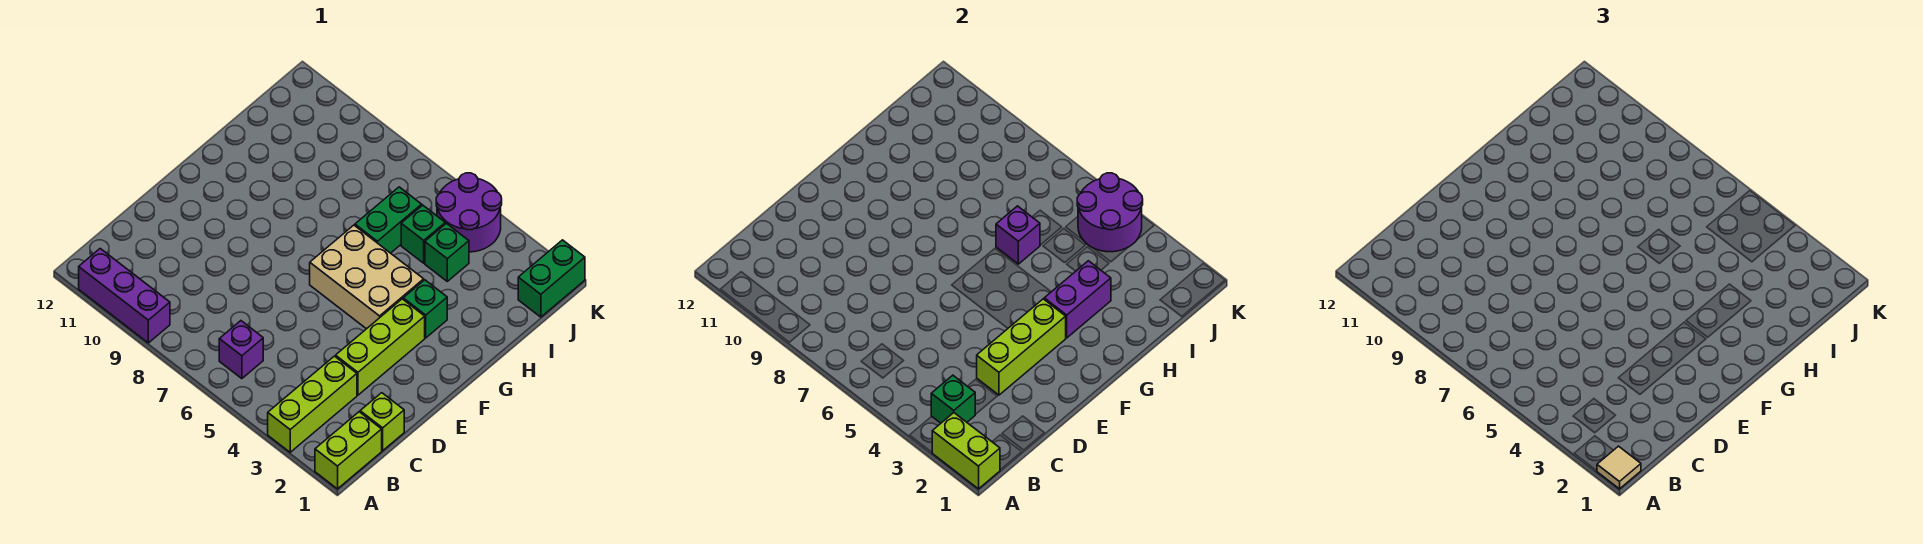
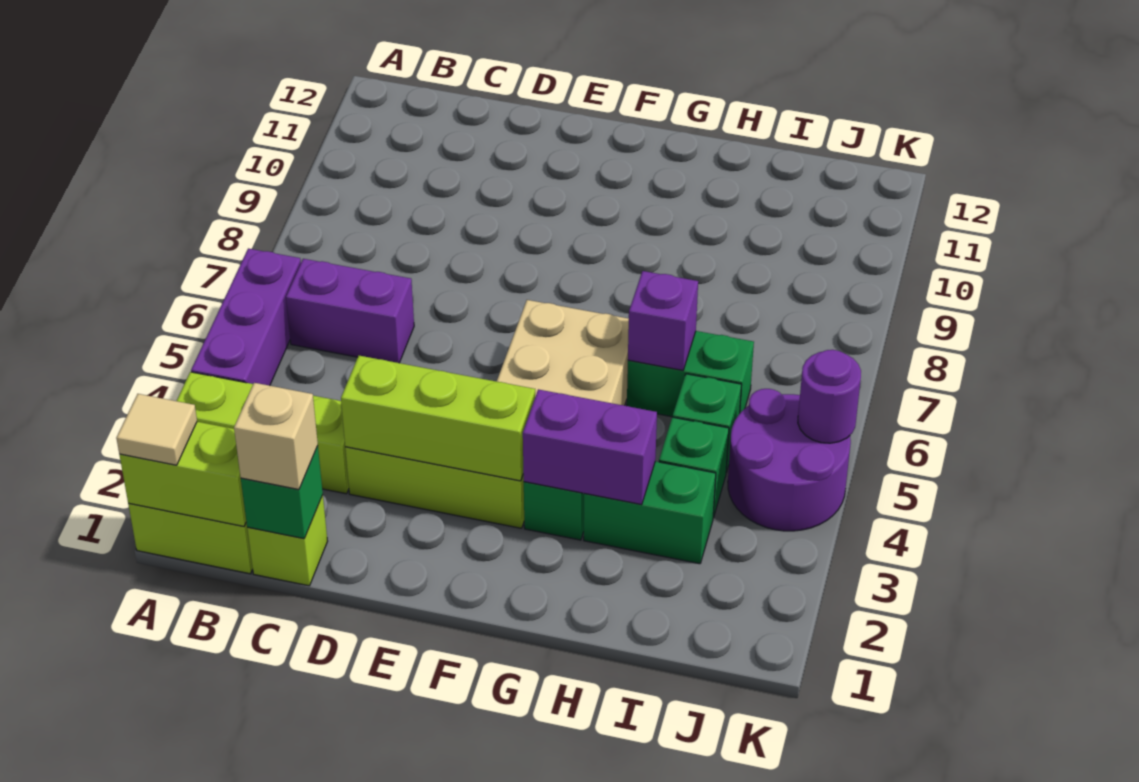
lime 1x2 brick [932,413,1000,489] -> lime 1x2 brick turned to [120,422,246,526]
purple 1x3 brick [79,249,170,343] -> purple 1x3 brick moved to [191,249,301,386]
green 1x1 brick [931,375,975,423] -> green 1x1 brick moved to [241,446,323,539]
purple 1x1 brick [219,321,263,379] -> purple 1x2 brick [286,259,414,363]
none -> tan 1x1 brick [234,383,318,490]
green 1x2 brick [518,240,585,317] -> green 1x2 brick moved to [584,461,716,564]
purple 2x2 round brick [1077,173,1143,252] -> purple 1x1 round brick [798,350,861,443]

